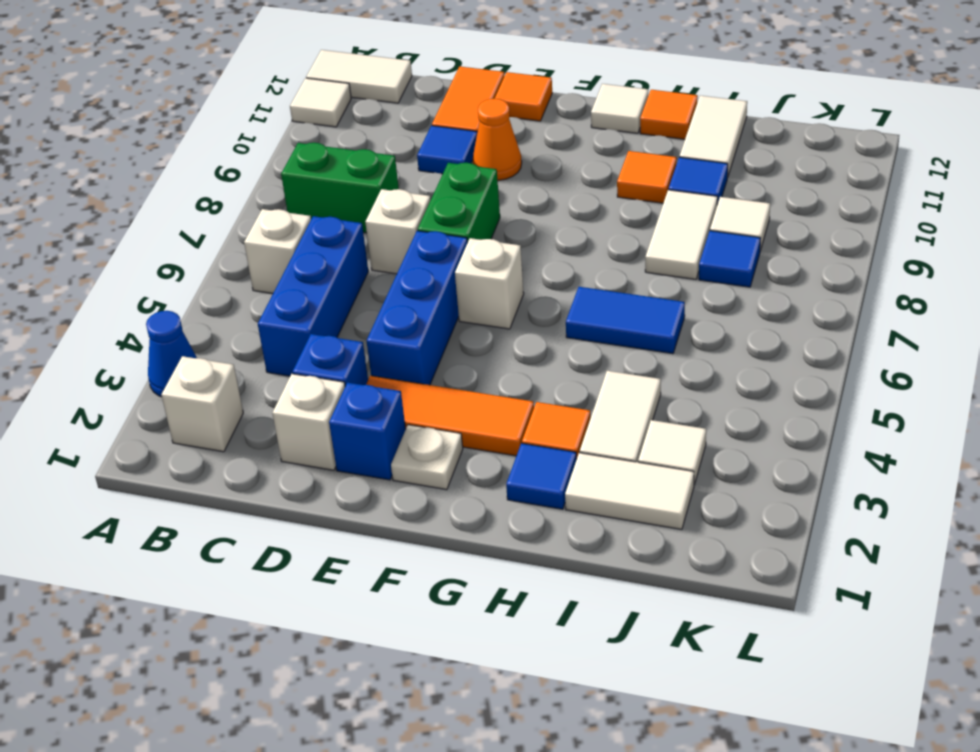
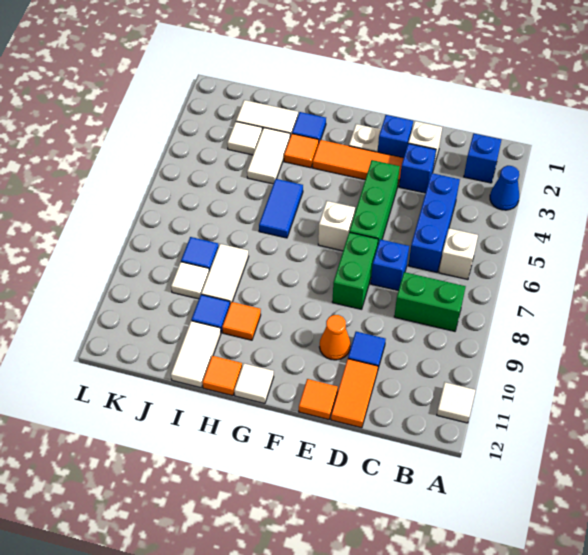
white 1x2 tile [306,50,412,103] -> none
white 1x1 brick [162,356,243,452] -> blue 1x1 brick [464,134,501,183]
white 1x1 brick [365,189,431,274] -> blue 1x1 brick [371,239,409,291]
blue 1x3 brick [367,231,467,385] -> green 1x3 brick [349,160,400,244]
blue 1x2 tile [566,287,685,354] -> blue 1x2 tile turned to [259,179,303,238]

